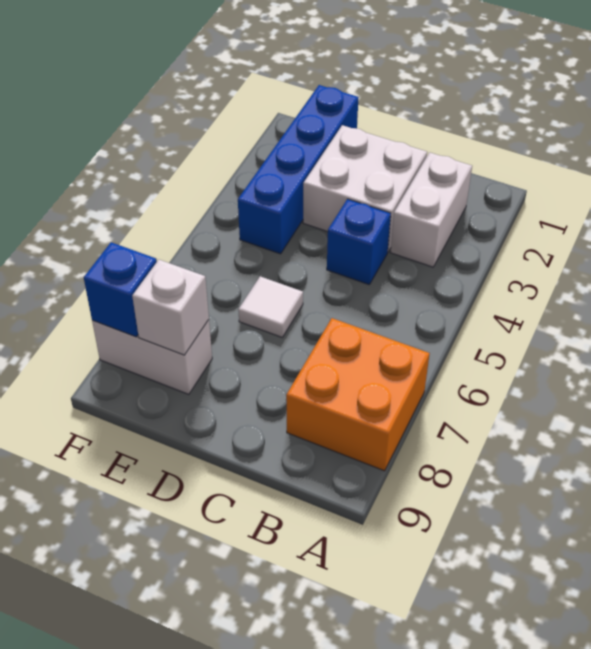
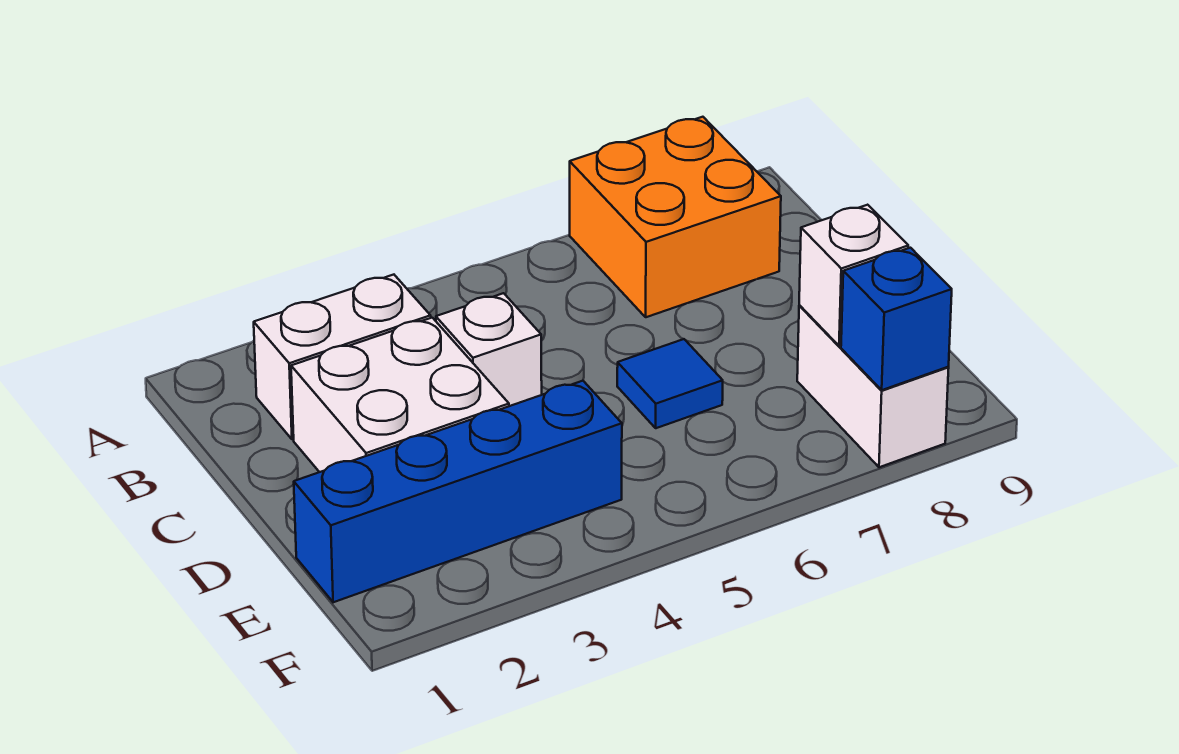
blue 1x1 brick [327,199,391,284] -> white 1x1 brick [436,293,542,406]
white 1x1 tile [238,276,303,337] -> blue 1x1 tile [617,339,723,428]

